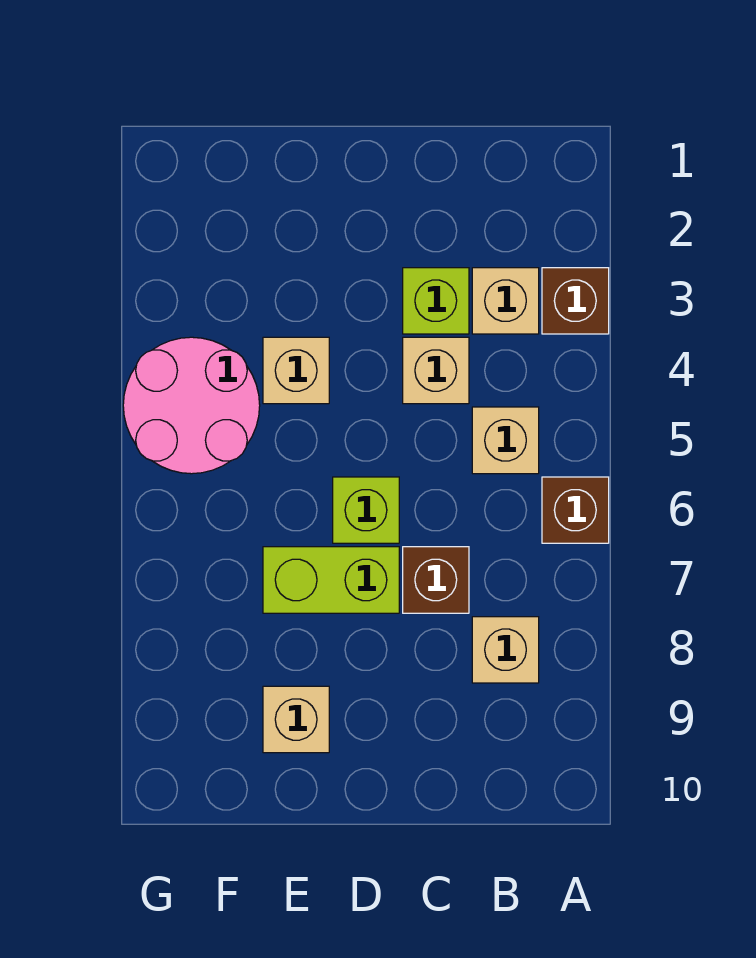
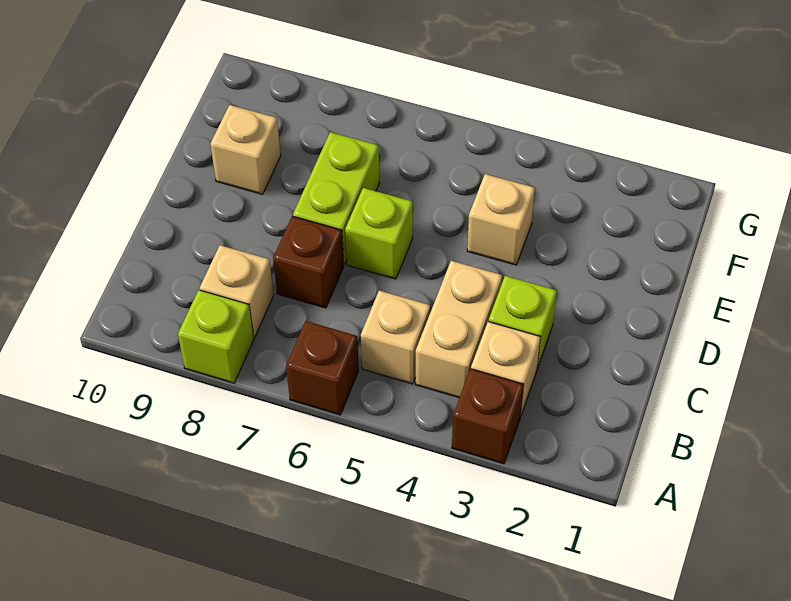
none -> lime 1x1 brick [178,290,254,383]
tan 1x1 brick [403,337,469,404] -> tan 1x2 brick [416,261,502,398]
pink 2x2 round brick [123,337,260,474] -> none

